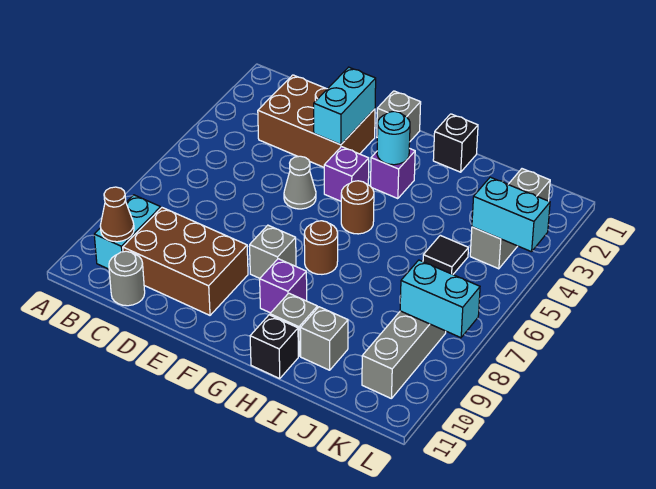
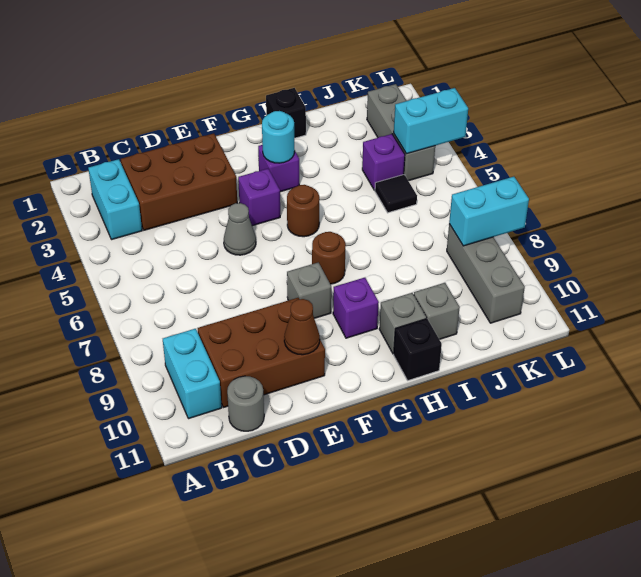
brown 1x1 cone [100,187,134,242] -> brown 1x1 cone moved to [284,299,320,355]
cyan 1x2 brick [314,67,376,145] -> cyan 1x2 brick moved to [88,159,142,240]
grey 1x1 brick [377,91,421,141] -> none
none -> purple 1x1 brick [362,134,405,190]

